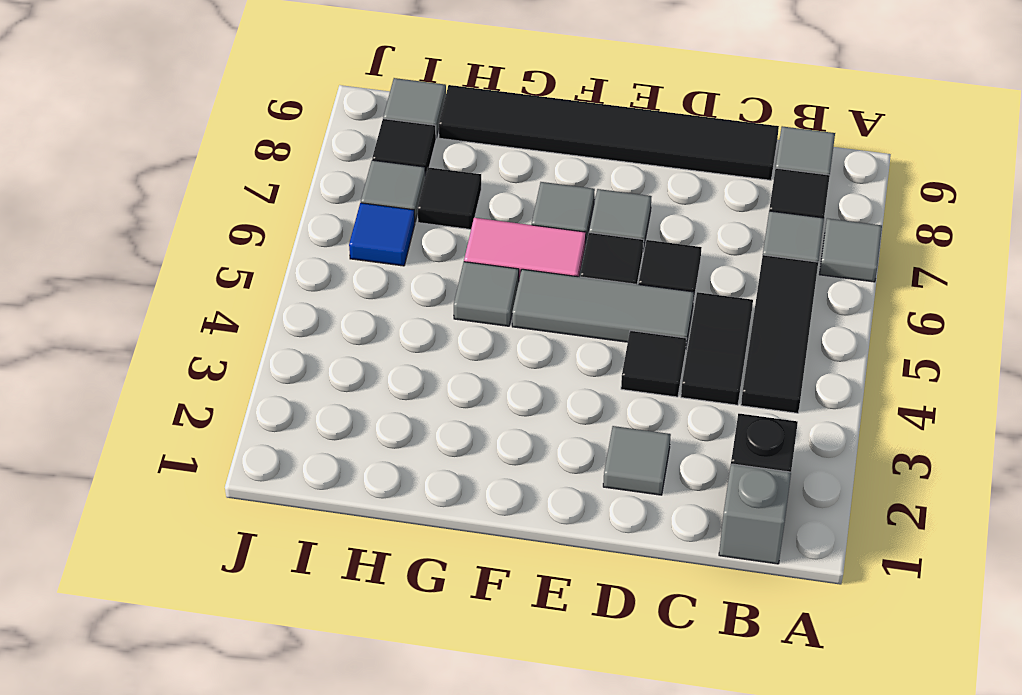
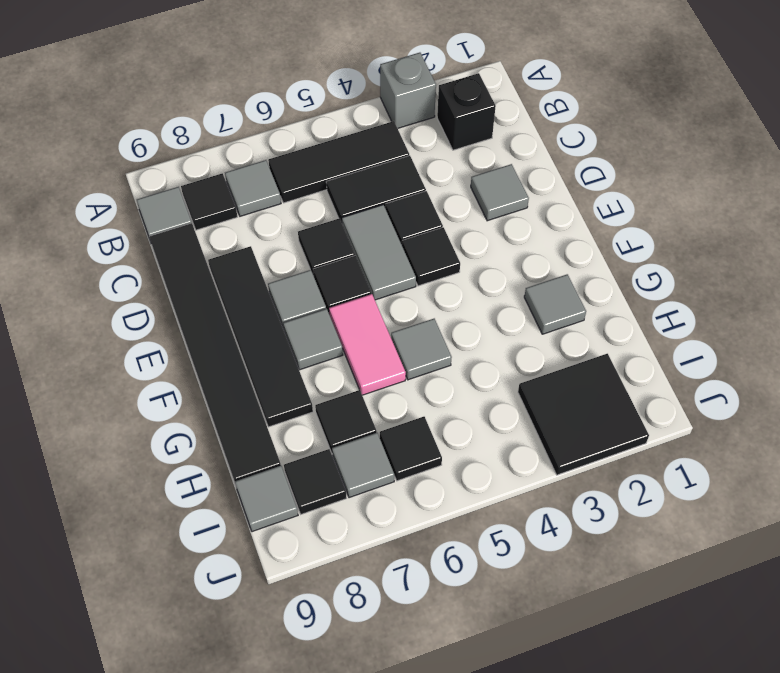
grey 1x1 tile [819,218,882,282] -> grey 1x1 tile moved to [524,274,586,334]
grey 1x1 brick [719,464,791,564] -> grey 1x1 brick moved to [380,53,436,128]
grey 1x3 tile [512,269,694,345] -> grey 1x2 tile [342,205,416,300]
none -> black 1x4 tile [208,246,313,427]
none -> black 1x1 tile [402,227,460,286]
none -> black 2x2 tile [518,354,649,475]
blue 1x1 tile [349,203,415,266] -> black 1x1 tile [380,417,442,481]

